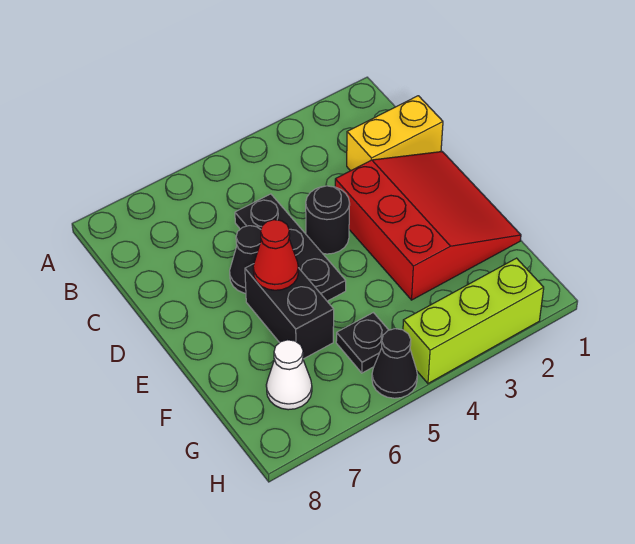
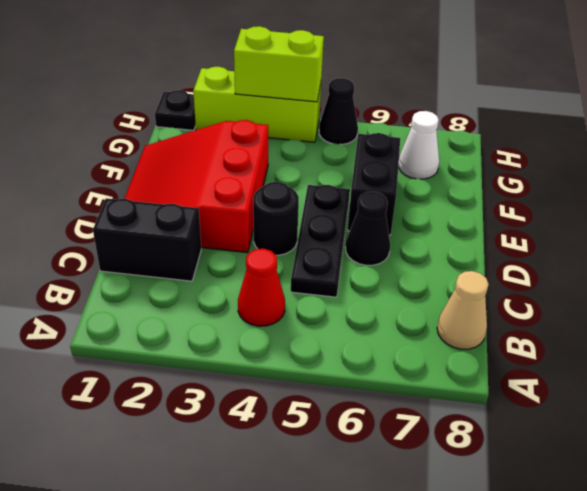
none -> tan 1x1 cone [437,271,489,349]
yellow 1x2 brick [347,96,443,171] -> black 1x2 brick [93,198,201,281]
red 1x1 cone [253,220,298,290] -> red 1x1 cone moved to [238,249,285,326]
black 1x1 plate [336,313,388,373] -> black 1x1 plate moved to [155,90,196,130]
none -> lime 1x2 brick [234,26,324,102]

